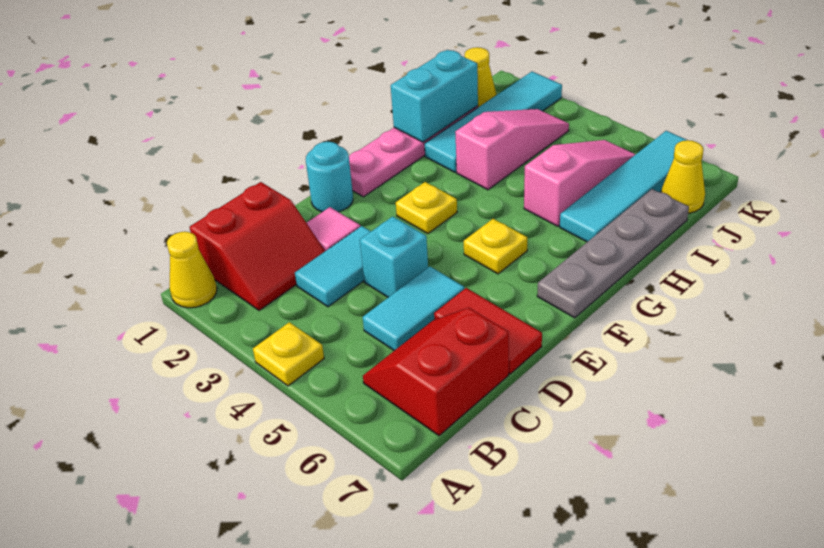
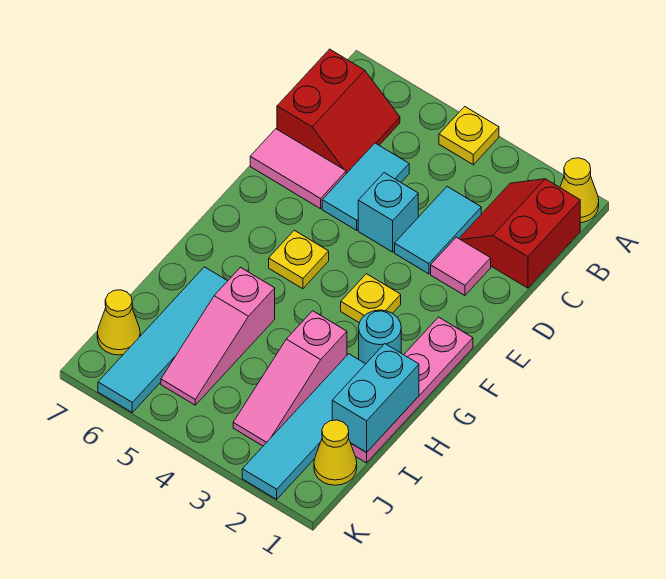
red 1x2 tile [434,288,542,374] -> pink 1x2 tile [250,129,346,209]
cyan 1x1 round brick [306,142,353,212] -> cyan 1x1 round brick moved to [359,310,401,364]
grey 1x4 plate [537,189,689,318] -> none

